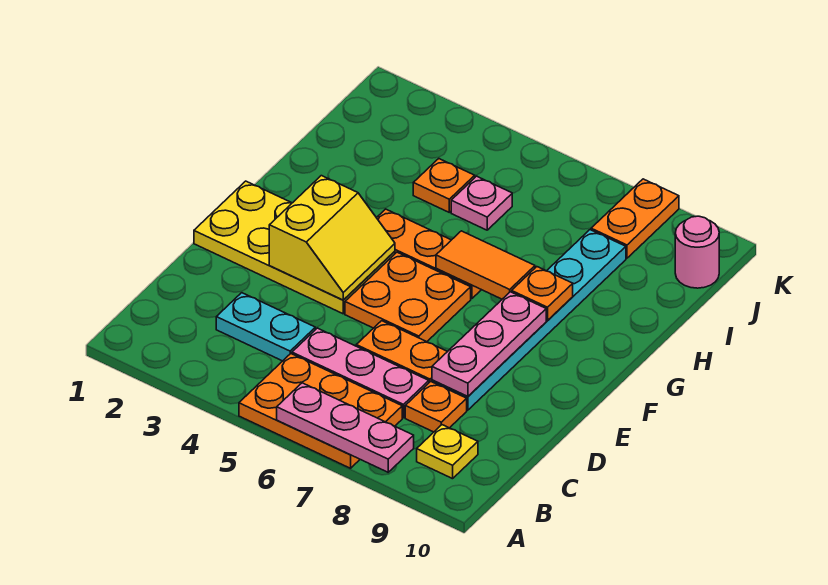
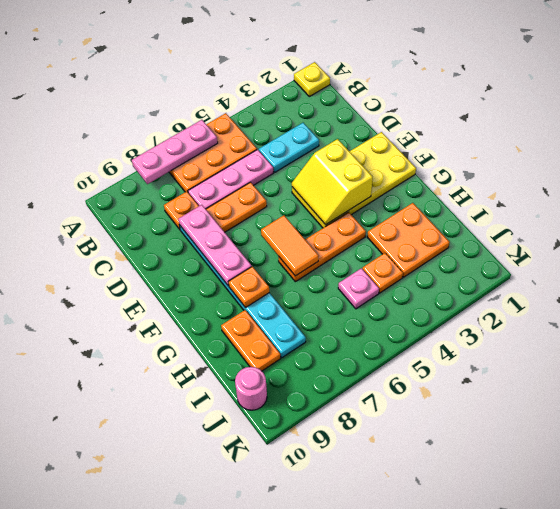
yellow 1x1 plate [417,425,478,479] -> yellow 1x1 plate moved to [294,62,330,97]
orange 2x2 plate [345,252,471,342] -> orange 2x2 plate moved to [367,203,450,277]
orange 1x2 tile [436,231,535,299] -> orange 1x2 tile turned to [261,215,318,276]
orange 1x2 plate [591,179,679,258] -> orange 1x2 plate moved to [221,310,280,371]

